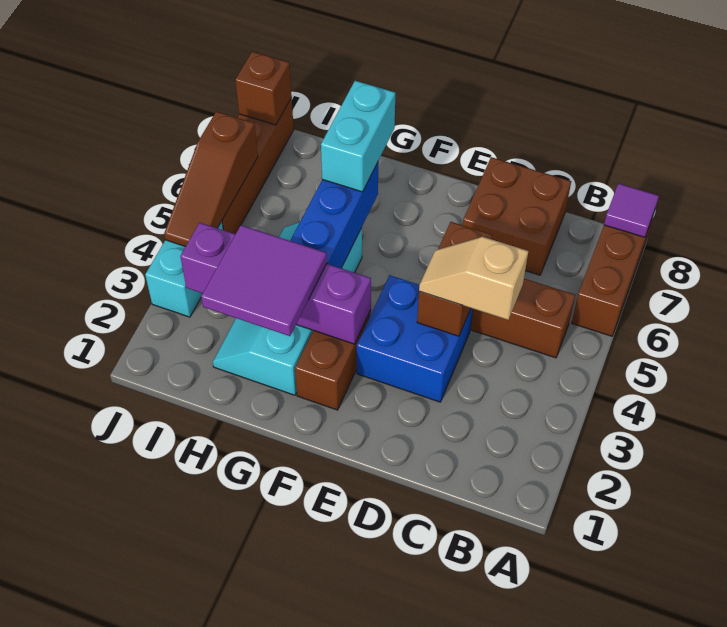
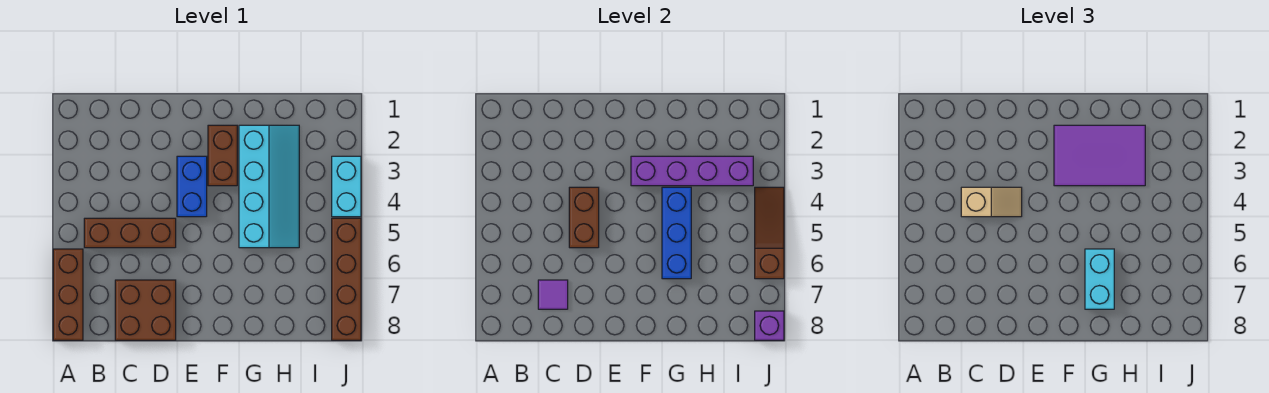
purple 1x1 tile [604,183,659,237] -> purple 1x1 tile moved to [538,280,568,309]
blue 2x2 brick [357,275,473,402] -> blue 1x2 brick [177,156,207,217]
purple 2x2 tile [201,225,327,336] -> purple 2x3 tile [1054,125,1145,186]
brown 1x1 brick [235,52,292,125] -> purple 1x1 brick [755,311,784,340]

